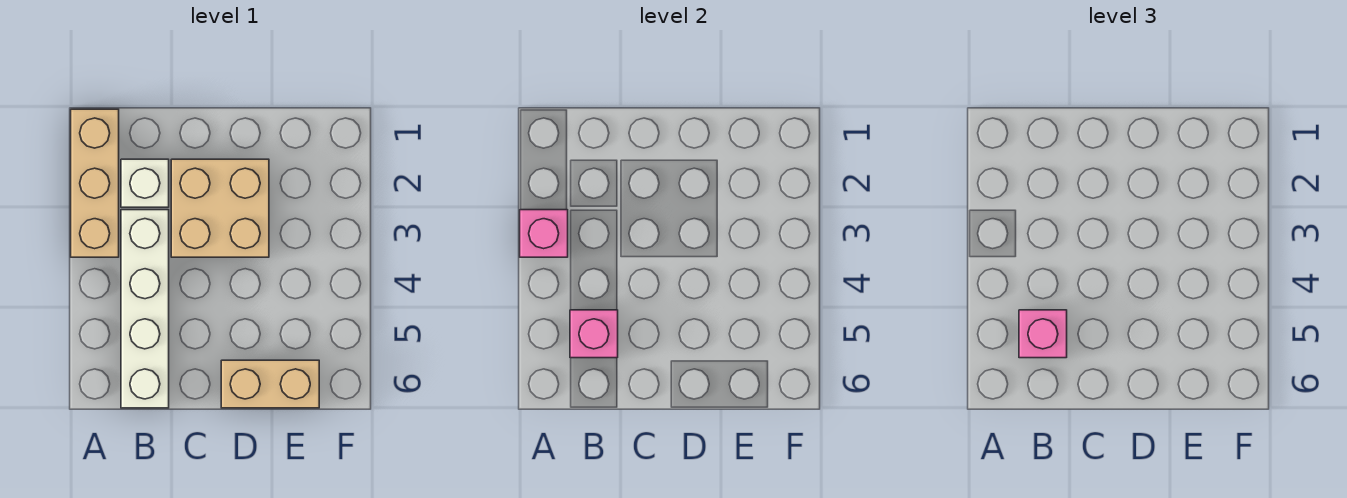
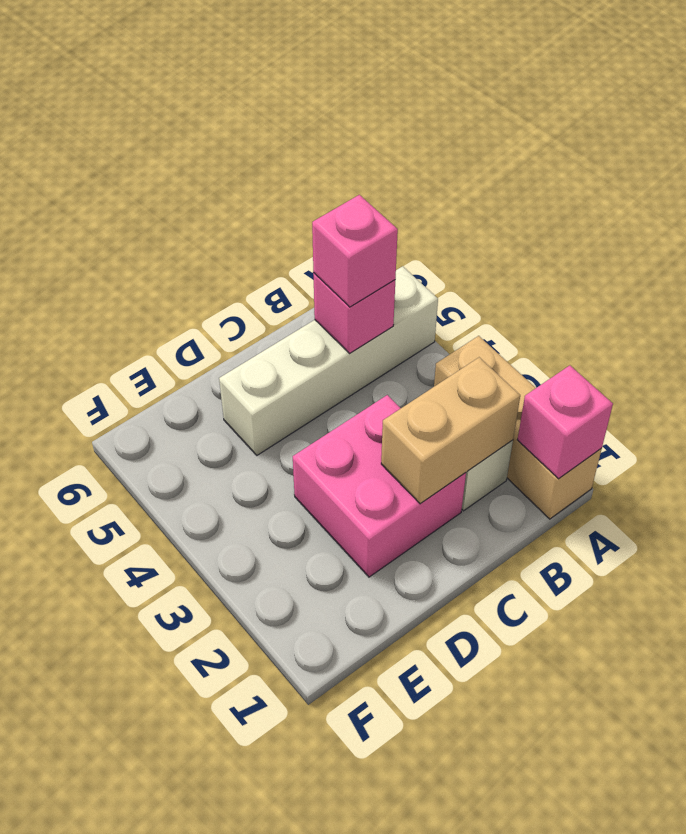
pink 1x1 brick [520,210,568,257] -> pink 1x1 brick moved to [517,365,613,479]
white 1x4 brick [121,210,169,408] -> white 1x4 brick turned to [219,266,438,455]
tan 2x2 brick [171,159,269,257] -> pink 2x2 brick [293,395,466,577]
tan 1x2 brick [221,360,319,408] -> tan 1x2 brick moved to [381,357,520,504]

